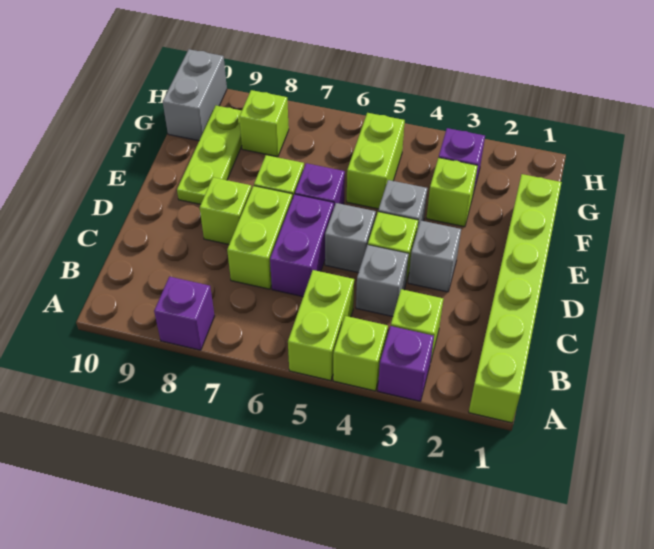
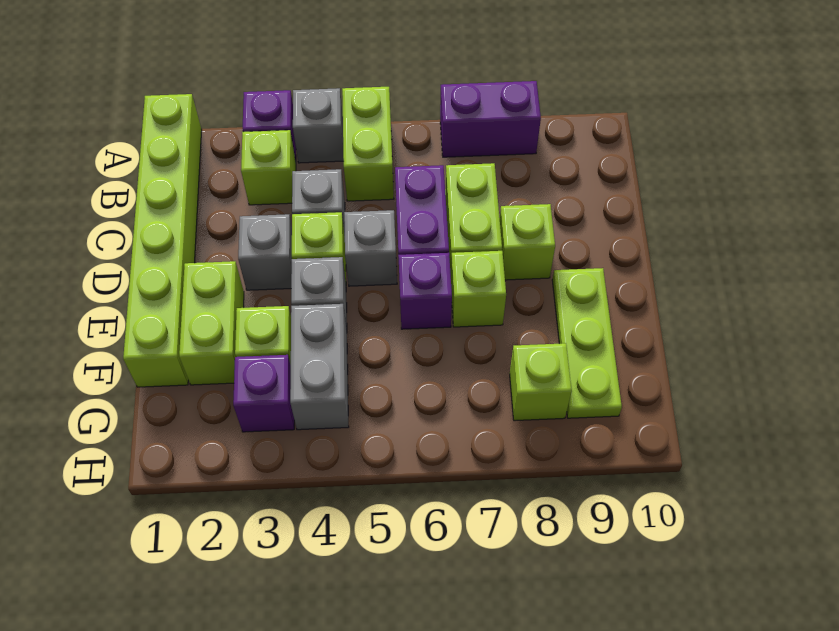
lime 1x1 brick [333,316,388,391] -> grey 1x1 brick [293,88,344,163]
purple 1x1 brick [154,277,214,350] -> purple 1x2 brick [440,81,541,157]
lime 1x2 brick [347,113,405,209] -> lime 1x2 brick moved to [179,261,244,385]
grey 1x2 brick [163,49,227,141] -> grey 1x2 brick moved to [290,304,349,430]

